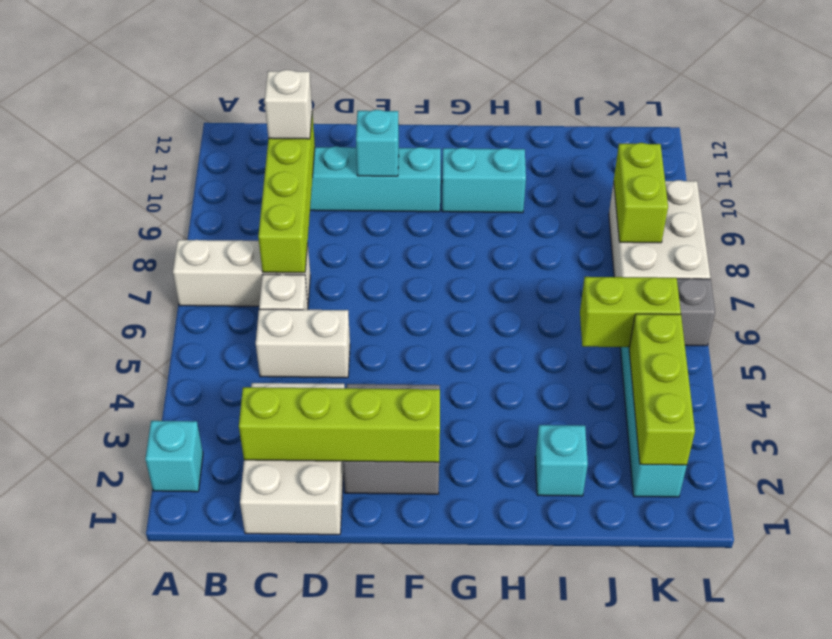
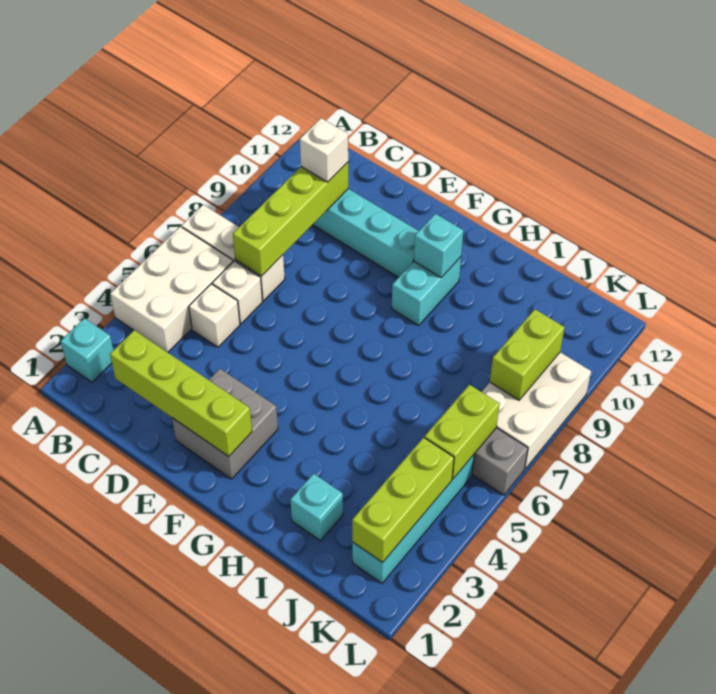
white 2x3 brick [240,383,345,535] -> white 2x3 brick moved to [110,227,233,352]
white 1x2 brick [256,309,350,378] -> white 1x1 brick [189,284,240,347]
cyan 1x1 brick [356,110,399,176] -> cyan 1x1 brick moved to [414,214,463,278]
cyan 1x2 brick [442,147,526,213] -> cyan 1x2 brick turned to [392,257,461,325]
lime 1x2 brick [580,277,681,347] -> lime 1x2 brick turned to [425,385,500,479]

